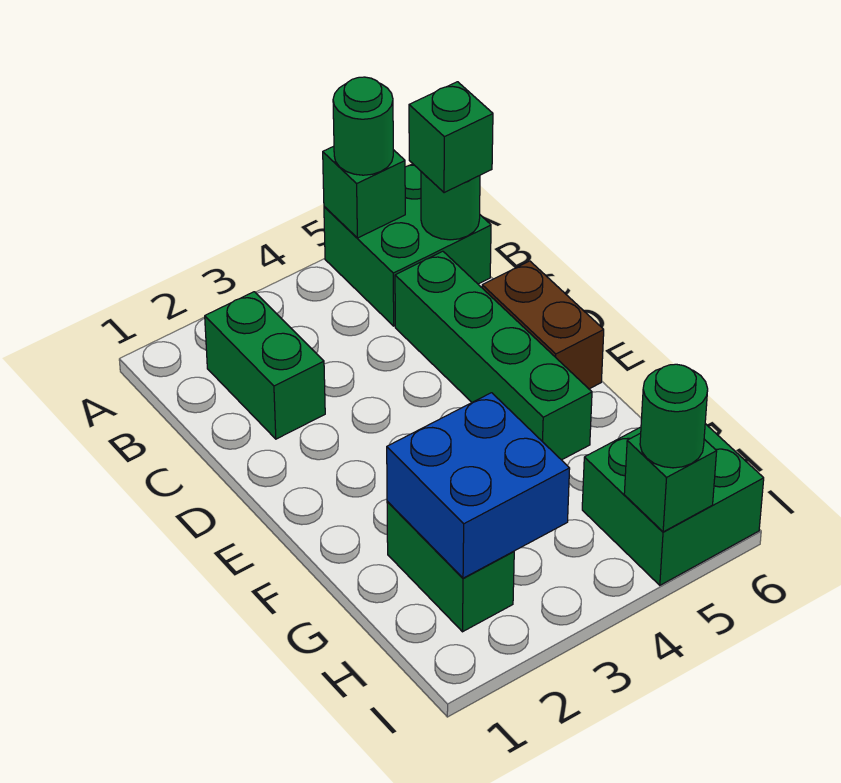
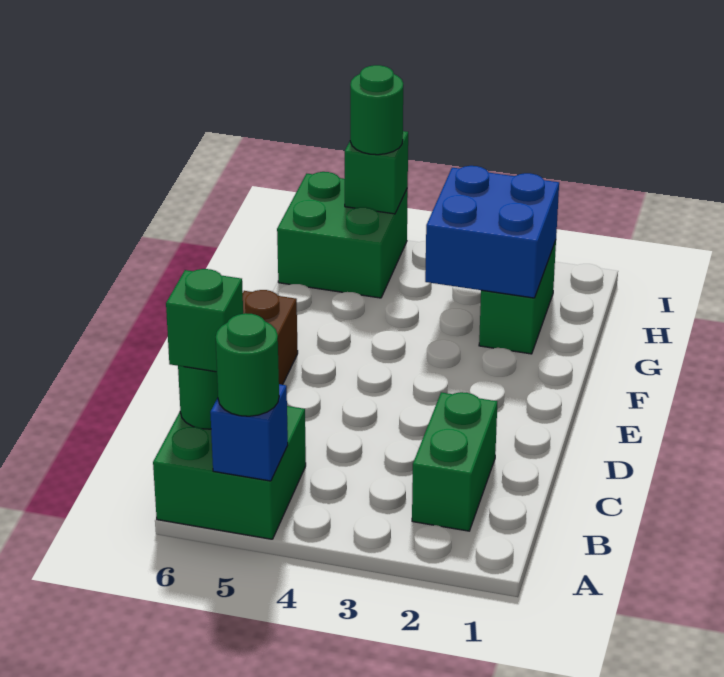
green 1x1 brick [323,146,405,238] -> blue 1x1 brick [210,384,288,481]
green 1x4 brick [395,251,592,460] -> none

